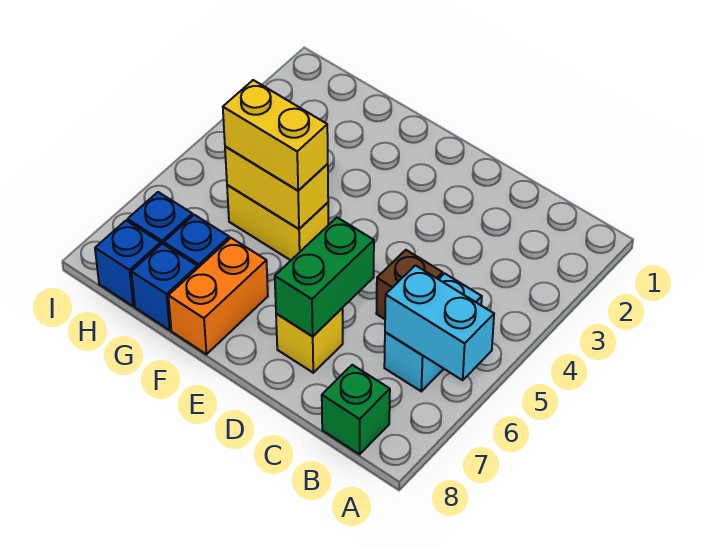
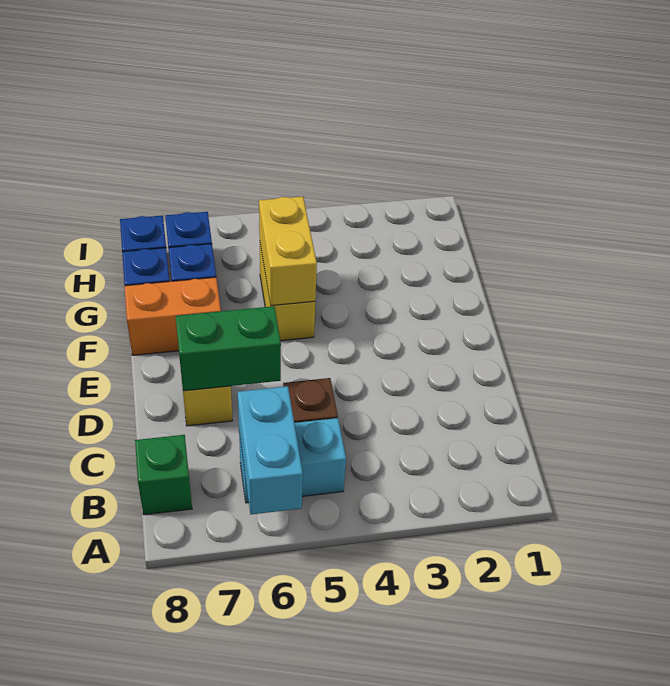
yellow 1x2 brick [223,80,328,191] -> none

